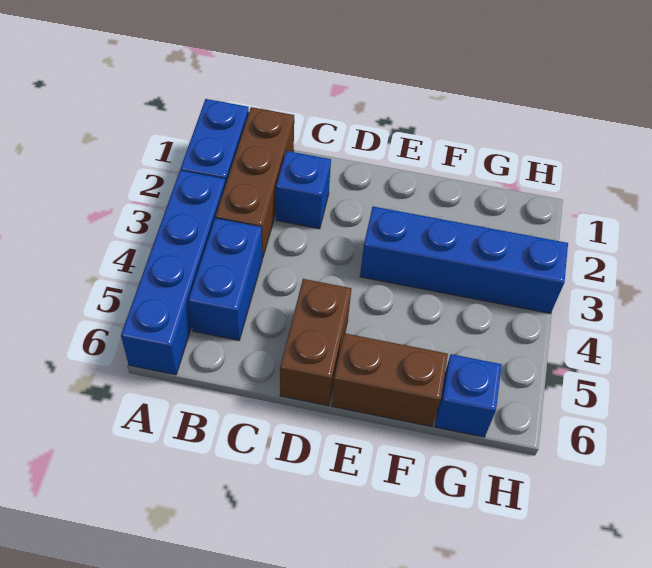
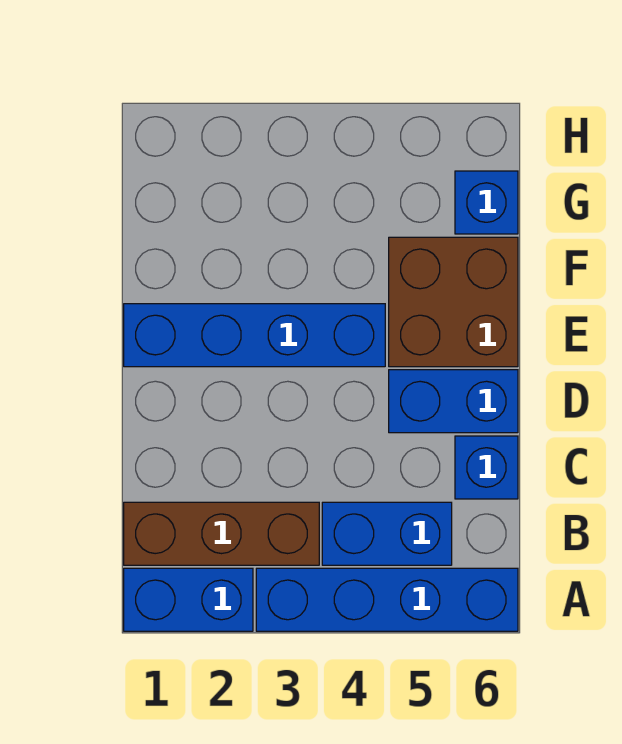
blue 1x1 brick [276,151,331,229] -> blue 1x1 brick moved to [455,436,518,499]
brown 1x2 brick [280,279,352,406] -> blue 1x2 brick [389,370,518,433]
blue 1x4 brick [360,207,568,314] -> blue 1x4 brick turned to [124,304,385,367]
brown 1x2 brick [331,333,448,427] -> brown 2x2 brick [389,237,518,367]

